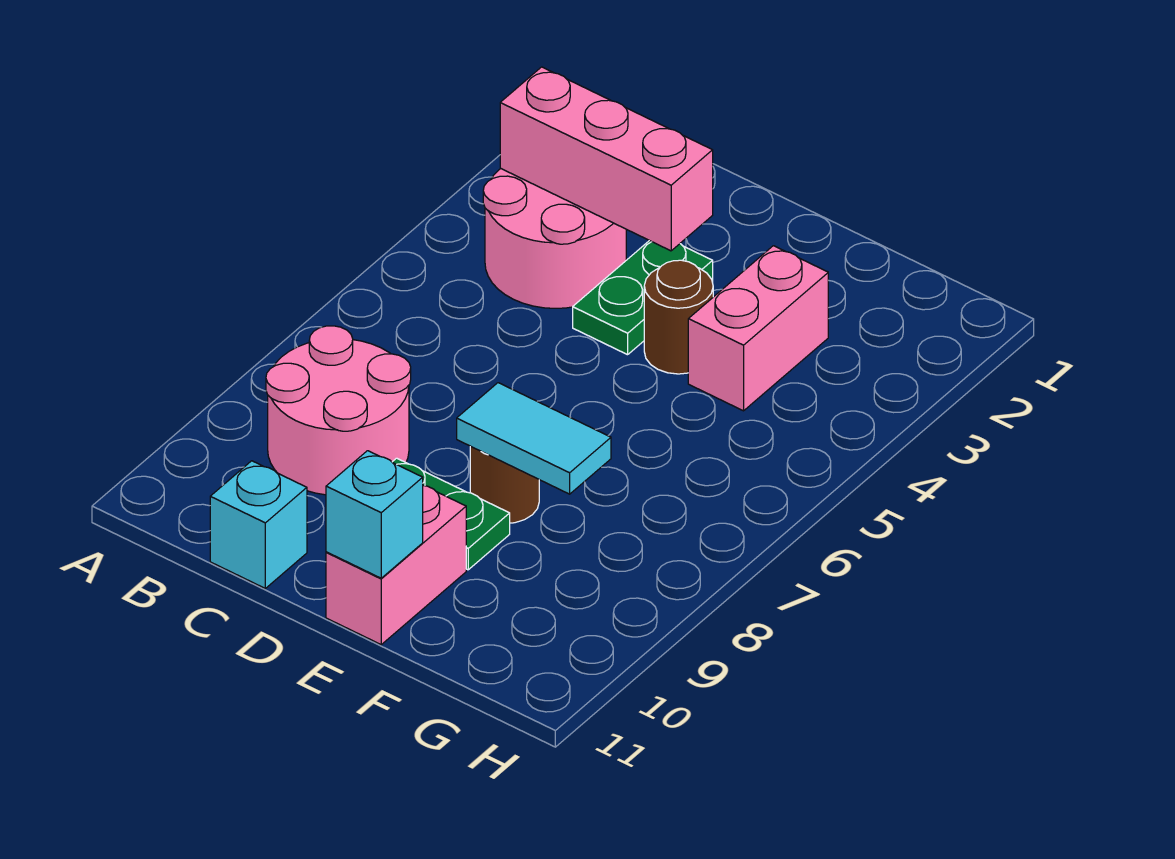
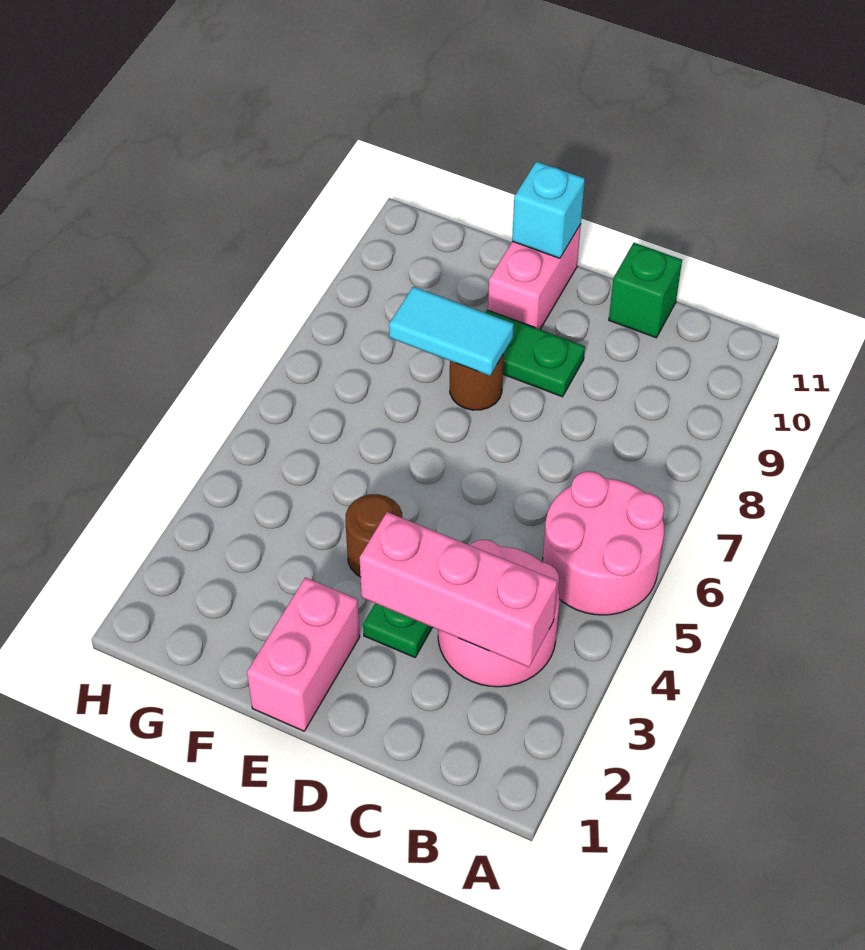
pink 2x2 round brick [266,326,411,495] -> pink 2x2 round brick moved to [543,471,664,615]
cyan 1x1 brick [210,461,307,588] -> green 1x1 brick [609,243,682,338]
pink 1x2 brick [688,246,828,411] -> pink 1x2 brick moved to [247,577,360,731]

